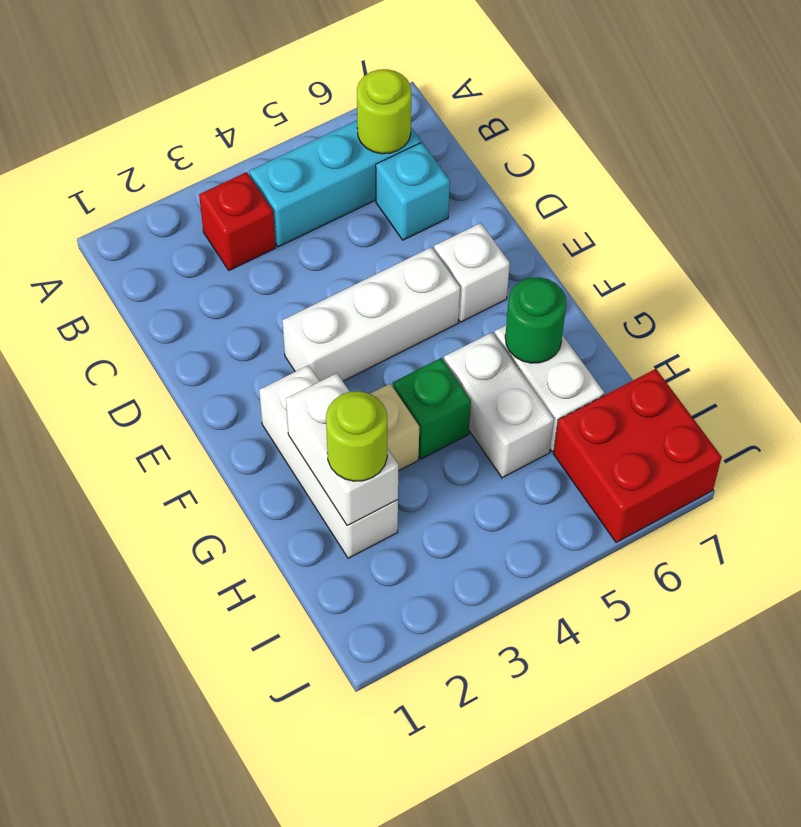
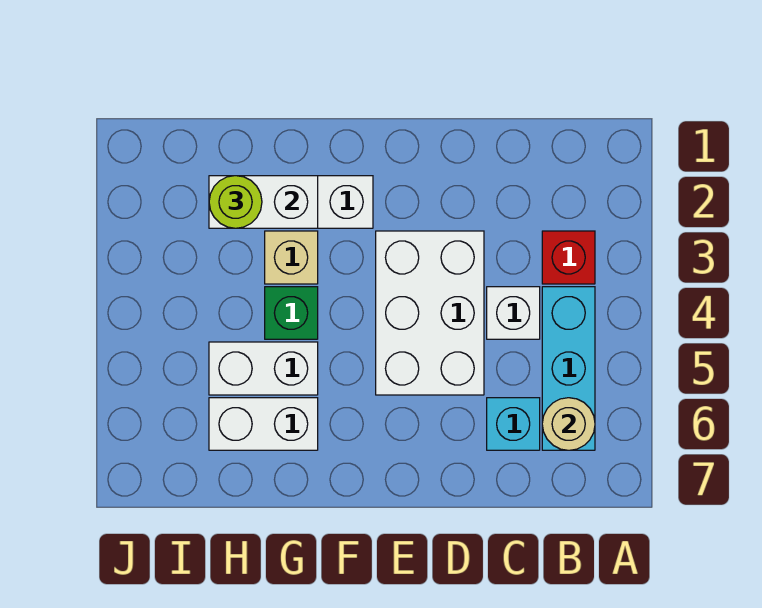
lime 1x1 round brick [357,69,411,154] -> tan 1x1 round brick [542,398,595,450]
white 1x3 brick [282,247,460,381] -> white 2x3 brick [376,231,484,395]
white 1x1 brick [434,223,510,322] -> white 1x1 brick moved to [487,287,540,339]
green 1x1 round brick [505,277,566,363] -> none
red 2x2 brick [553,369,722,543] -> none

